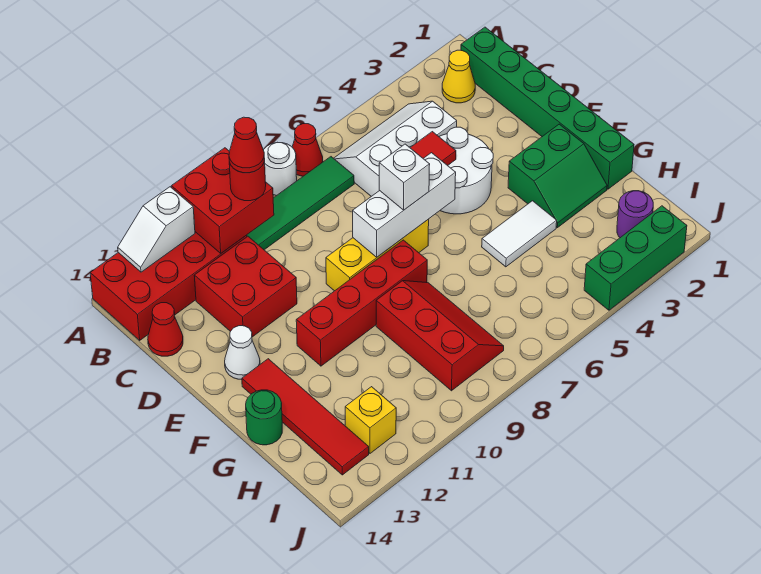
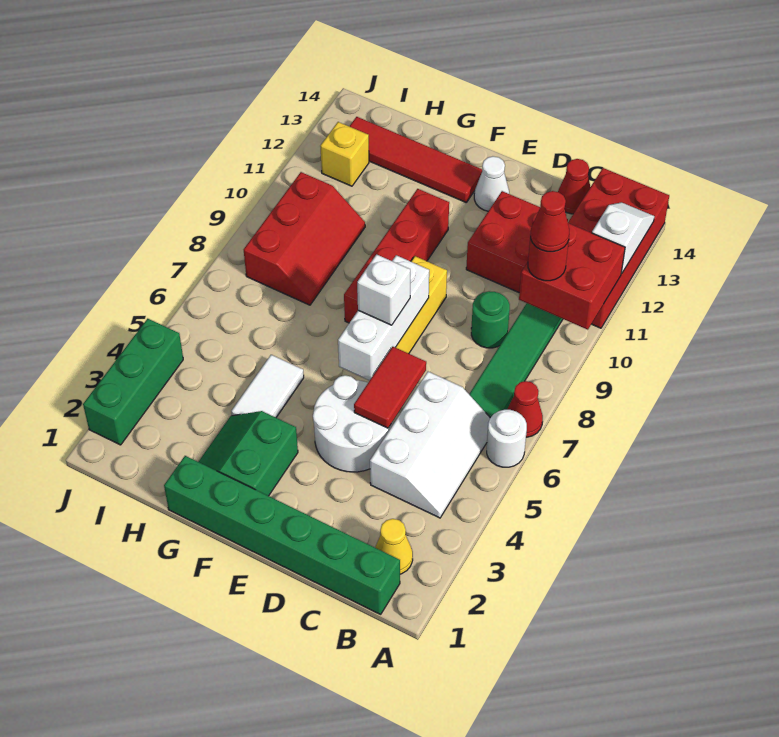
white 1x1 round brick [264,142,297,196] -> white 1x1 round brick moved to [487,410,527,467]
red 2x3 slope [376,281,504,391] -> red 2x3 slope turned to [244,172,365,305]
green 1x1 round brick [246,390,282,445] -> green 1x1 round brick moved to [471,291,510,348]
purple 1x1 round brick [617,191,653,238] -> none

